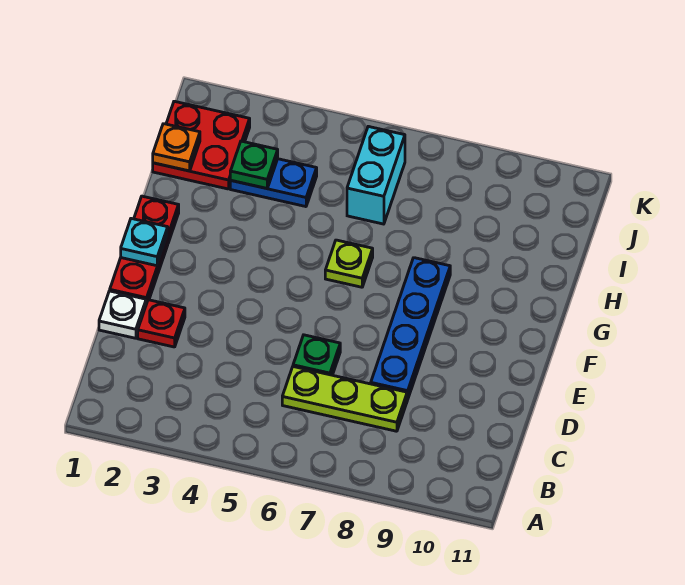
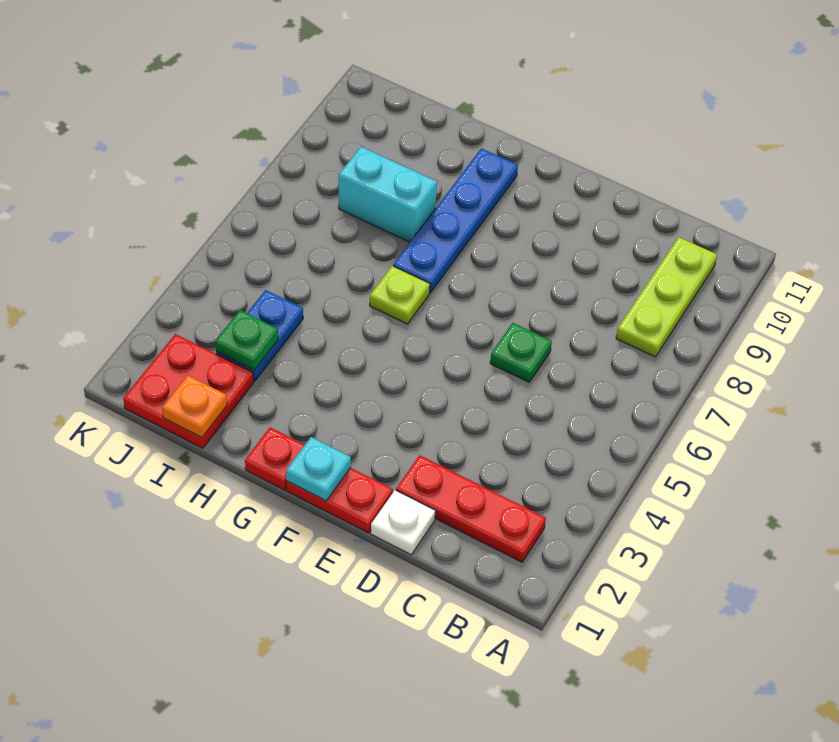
lime 1x3 plate [282,367,408,431] -> lime 1x3 plate moved to [616,237,717,357]
red 1x1 plate [138,300,185,347] -> red 1x3 plate [396,455,546,562]
blue 1x4 plate [371,258,450,399] -> blue 1x4 plate turned to [393,148,518,293]
cyan 1x2 brick [347,126,405,224] -> cyan 1x2 brick moved to [339,147,437,242]

